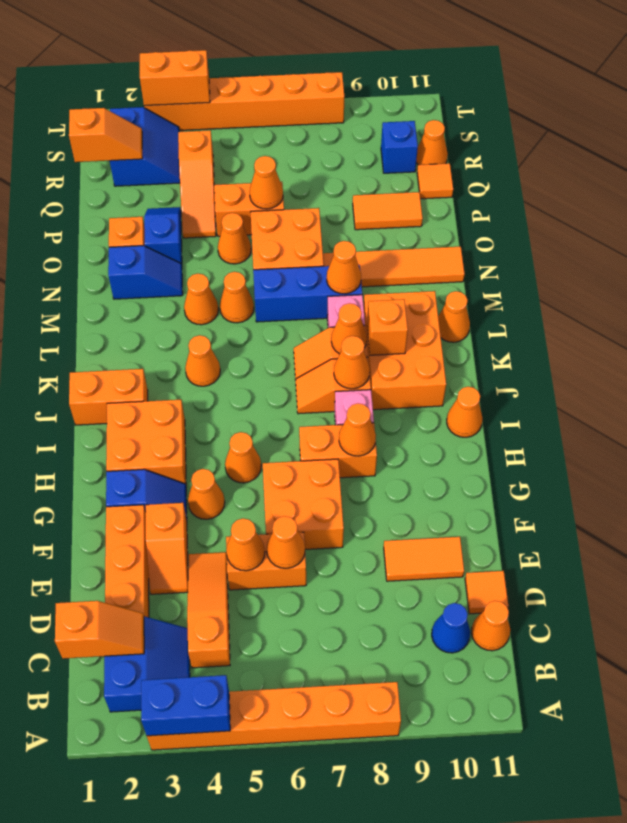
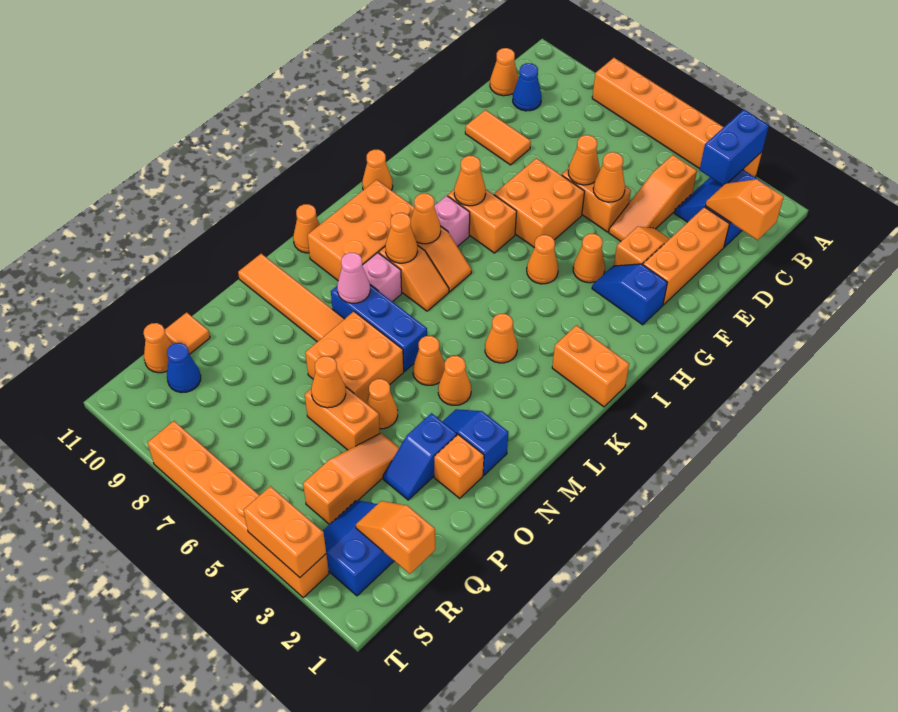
blue 1x2 brick [141,675,230,736] -> blue 1x2 brick turned to [700,110,769,185]
orange 1x1 tile [465,571,508,614] -> none
orange 2x2 brick [106,400,186,484] -> none
orange 1x1 brick [367,299,408,355] -> none
orange 1x1 cone [327,241,361,294] -> pink 1x1 cone [337,253,370,303]
orange 1x2 tile [353,192,423,230] -> none
blue 1x1 brick [381,121,418,173] -> blue 1x1 cone [167,343,201,393]

